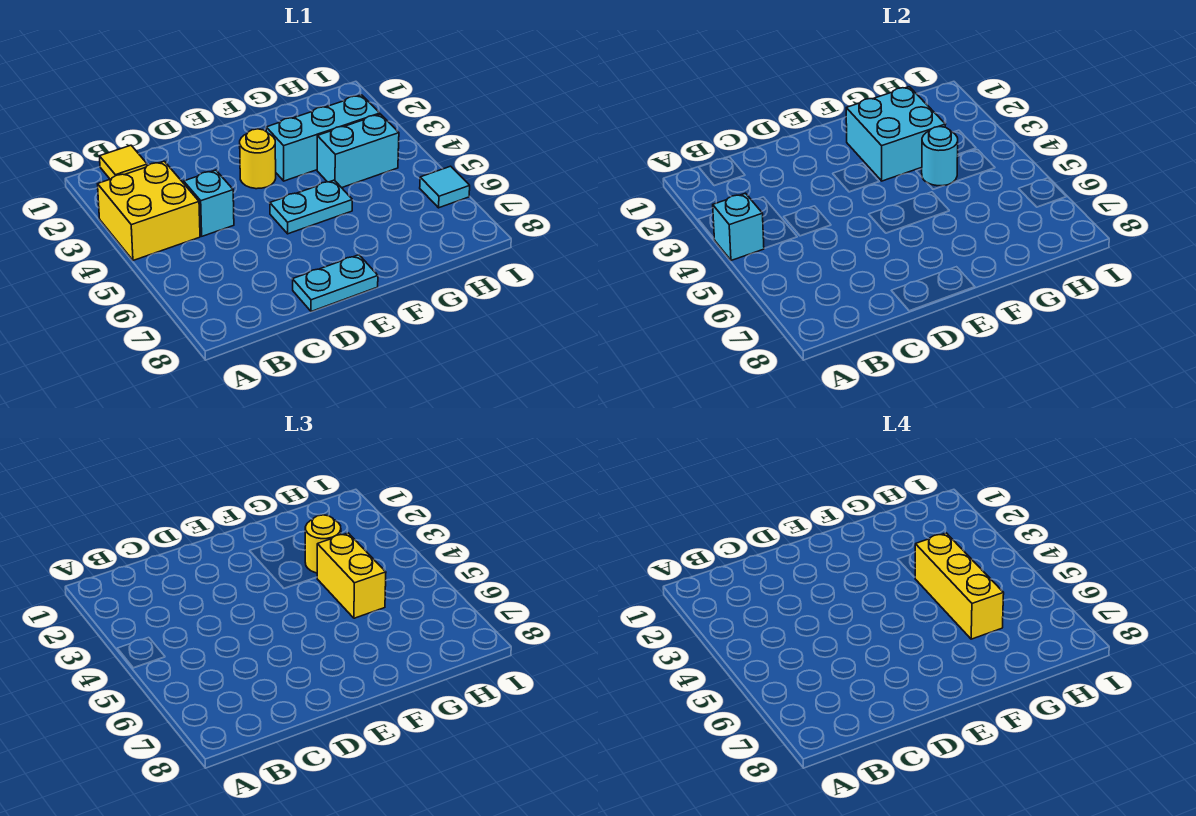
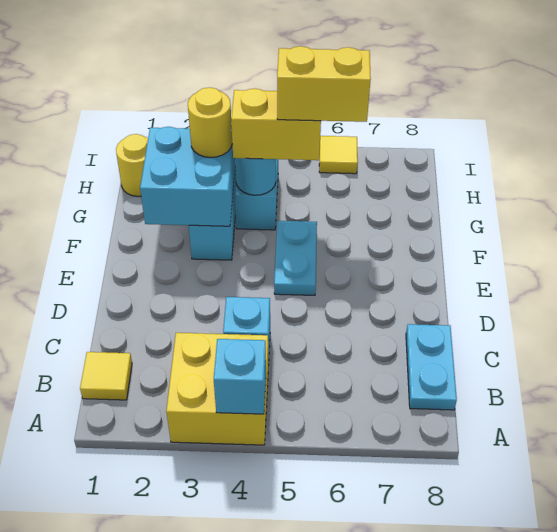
cyan 1x2 plate [293,255,378,311] -> cyan 1x2 plate moved to [406,324,457,410]
yellow 1x1 round brick [240,129,276,189] -> yellow 1x1 round brick moved to [116,134,148,196]
yellow 1x3 brick [915,533,1004,639] -> yellow 1x2 brick [277,46,371,122]
cyan 1x1 tile [420,166,470,208] -> yellow 1x1 tile [319,136,358,174]

